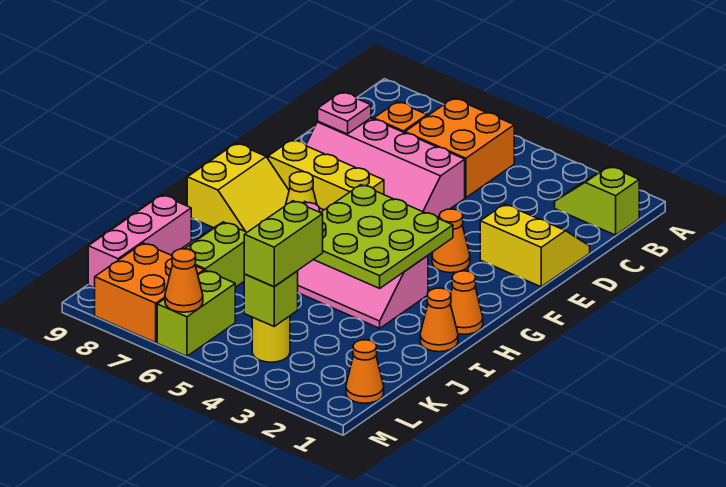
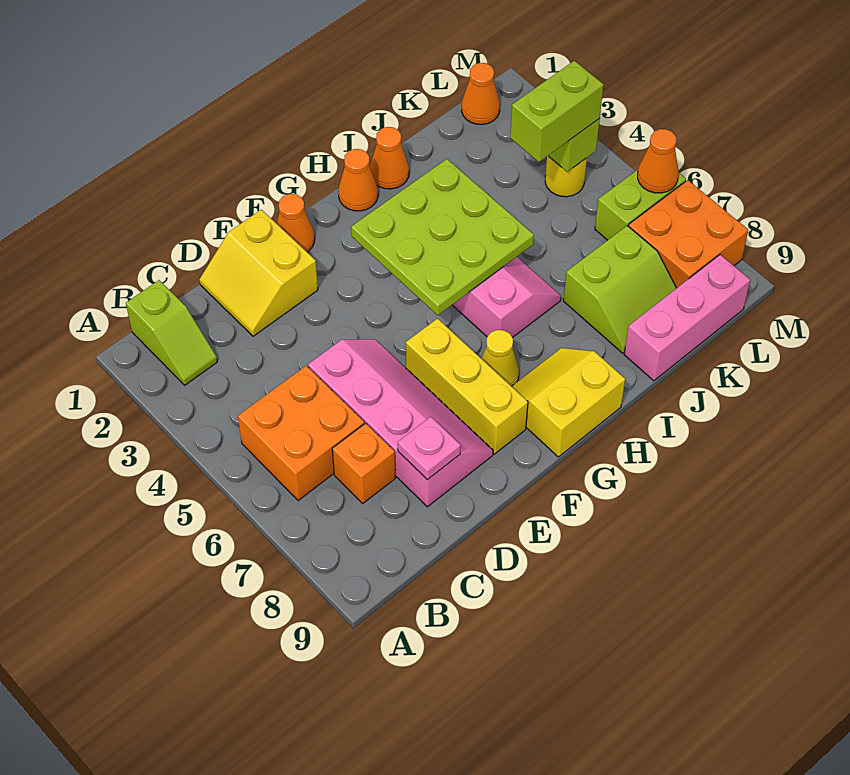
orange 1x1 cone [432,209,470,273] -> orange 1x1 cone moved to [277,194,315,252]

